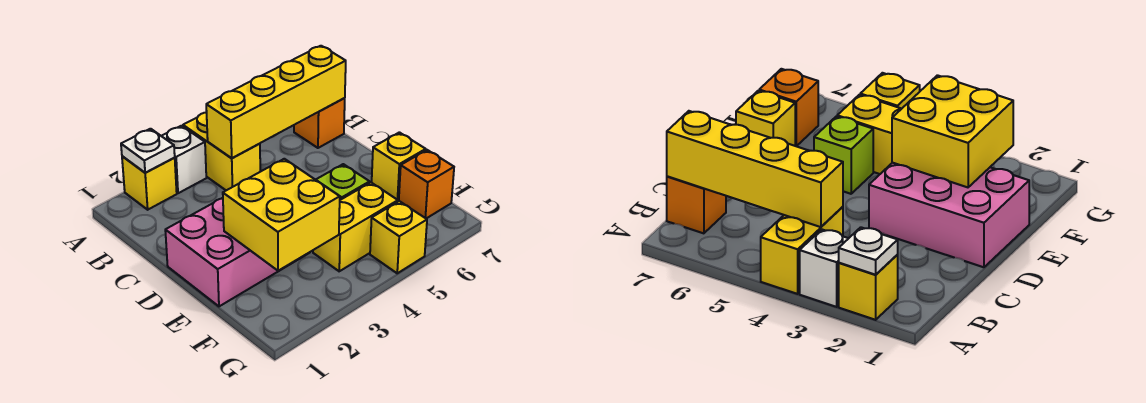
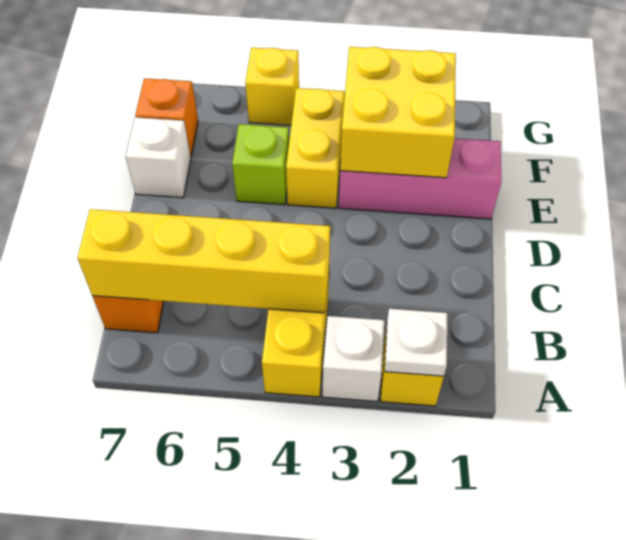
pink 2x3 brick [165,198,310,306] -> pink 1x3 brick [339,138,501,219]
yellow 1x1 brick [372,132,426,200] -> white 1x1 brick [126,117,191,198]
yellow 1x2 brick [313,183,398,271] -> yellow 1x2 brick turned to [286,88,345,208]

